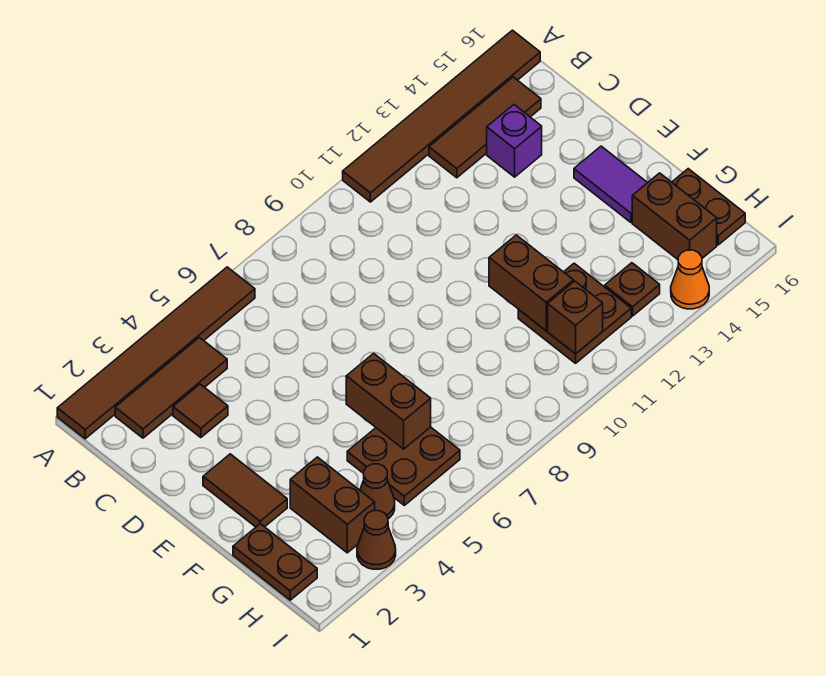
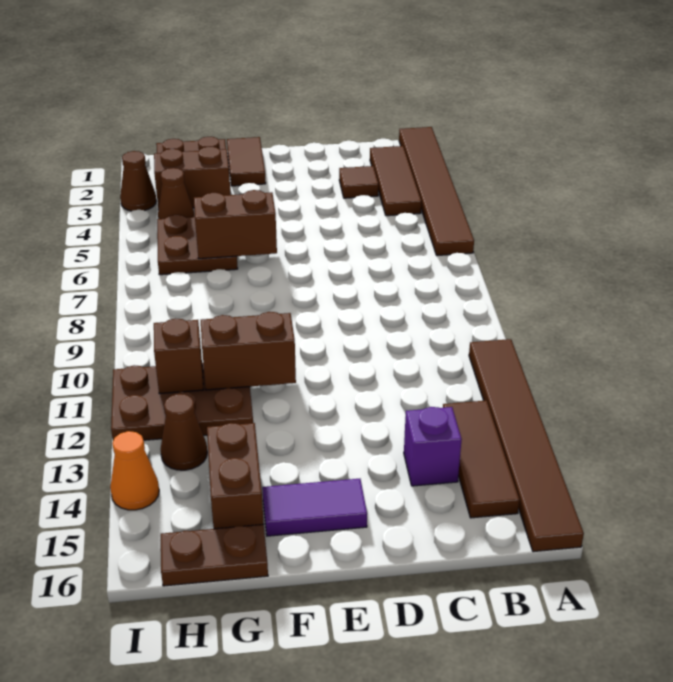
brown 1x2 tile [203,454,287,527] -> brown 1x2 tile turned to [227,137,266,186]
brown 2x2 plate [518,263,631,363] -> brown 2x3 plate [111,363,253,440]
brown 1x2 brick [632,173,717,259] -> brown 1x2 brick turned to [207,423,264,529]
brown 1x1 plate [605,263,660,316] -> brown 1x1 cone [161,394,207,470]

